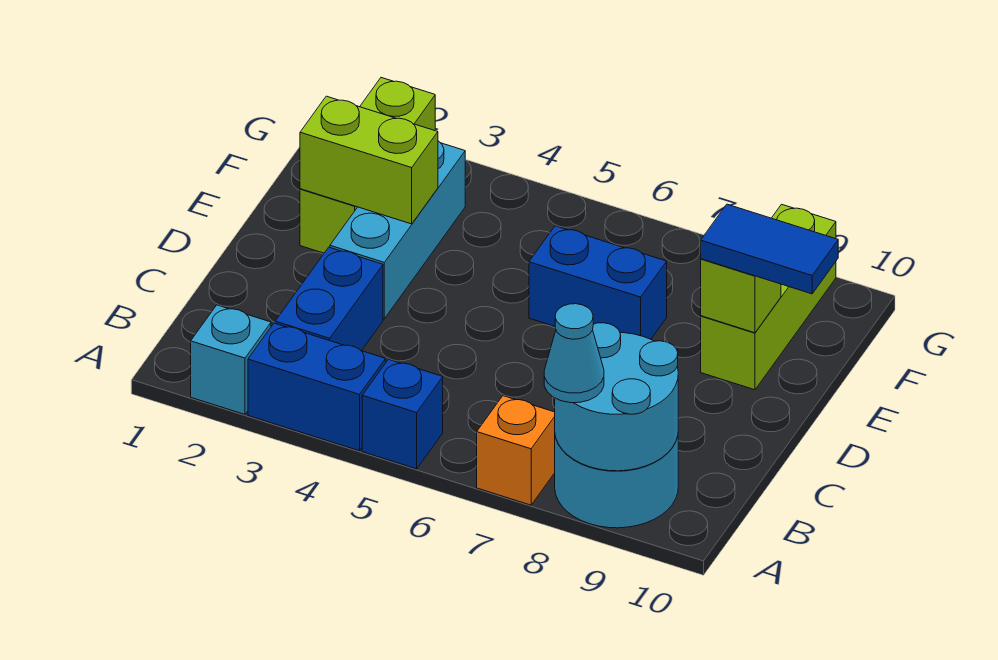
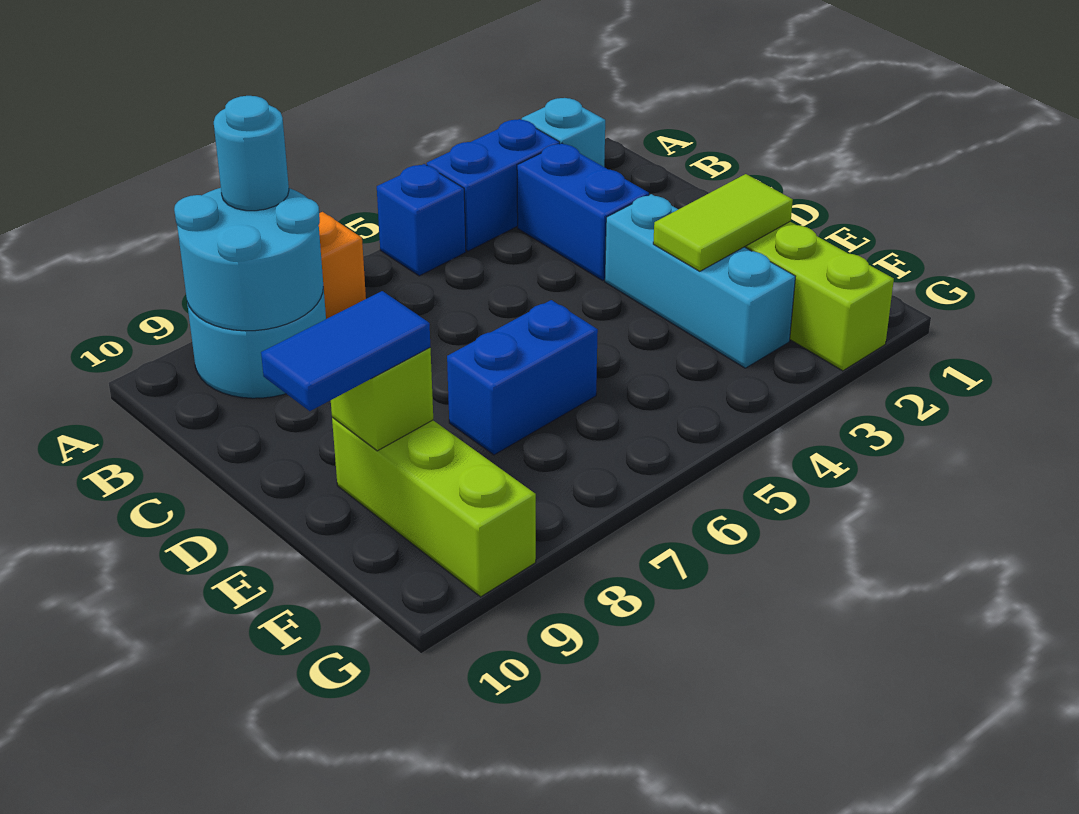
cyan 1x1 cone [544,304,604,403] -> cyan 1x1 round brick [214,96,289,211]
lime 1x2 brick [300,96,438,224] -> lime 1x2 tile [653,174,793,271]

